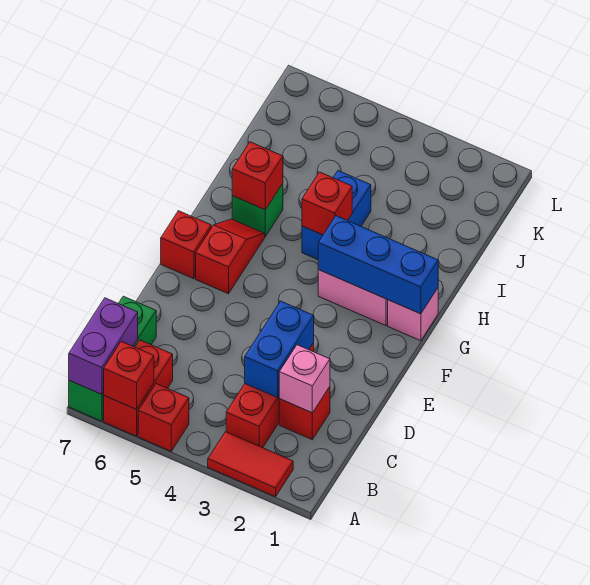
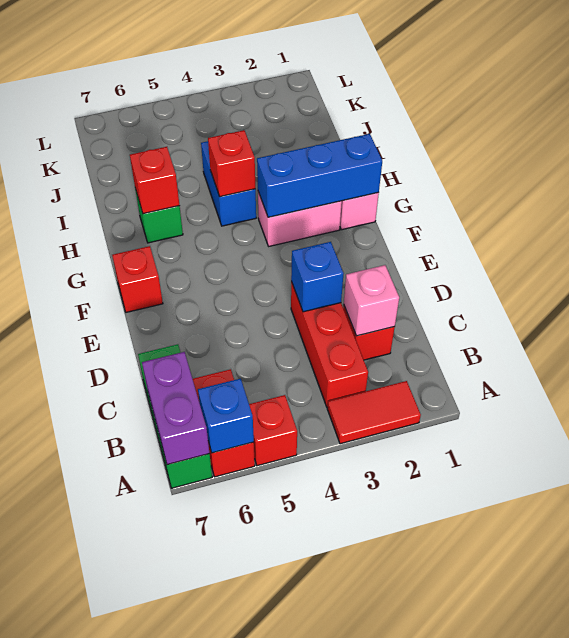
red 1x1 brick [104,341,154,409] -> blue 1x1 brick [198,379,254,453]
blue 1x2 brick [245,301,314,398] -> blue 1x1 brick [291,242,344,312]
red 1x2 slope [196,219,265,294] -> none

